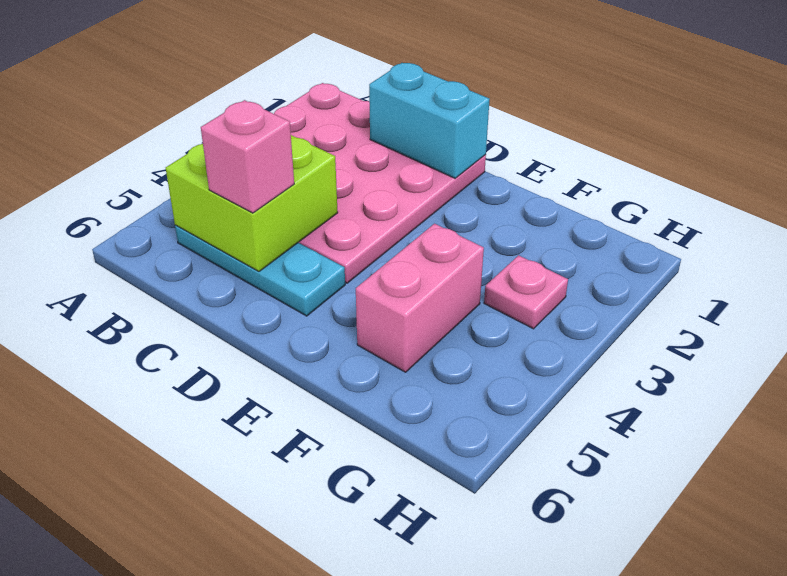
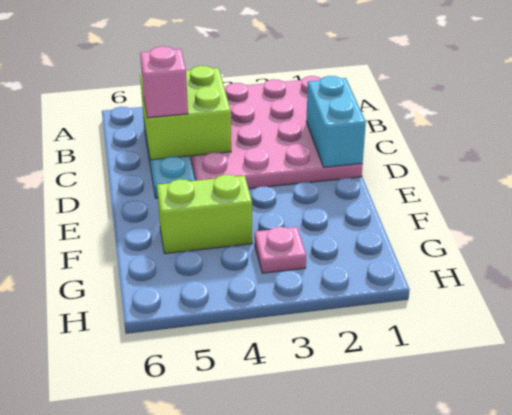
pink 1x2 brick [356,224,484,372] -> lime 1x2 brick [157,175,252,254]

